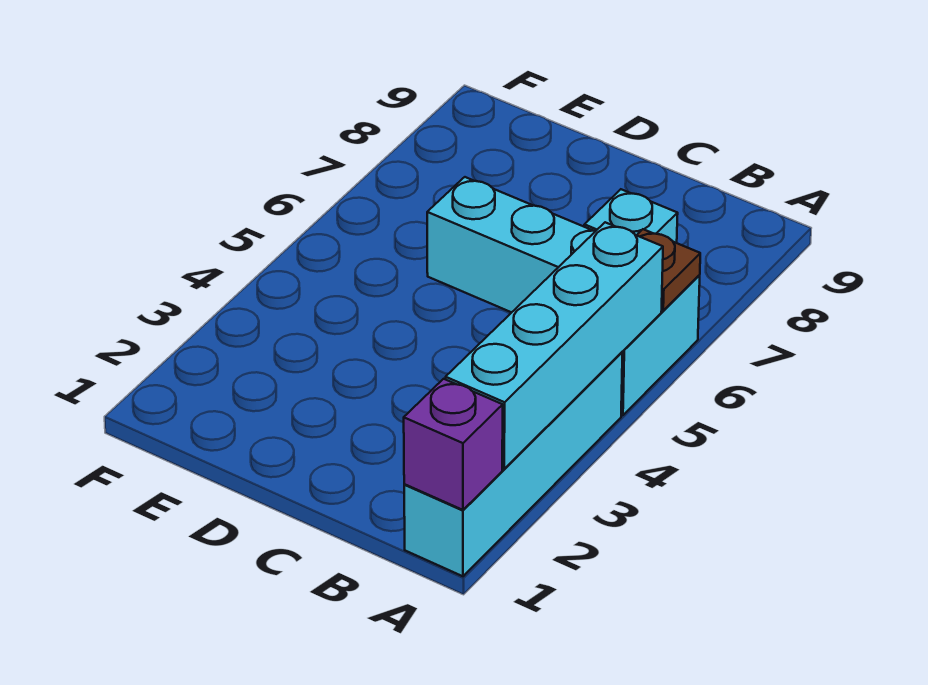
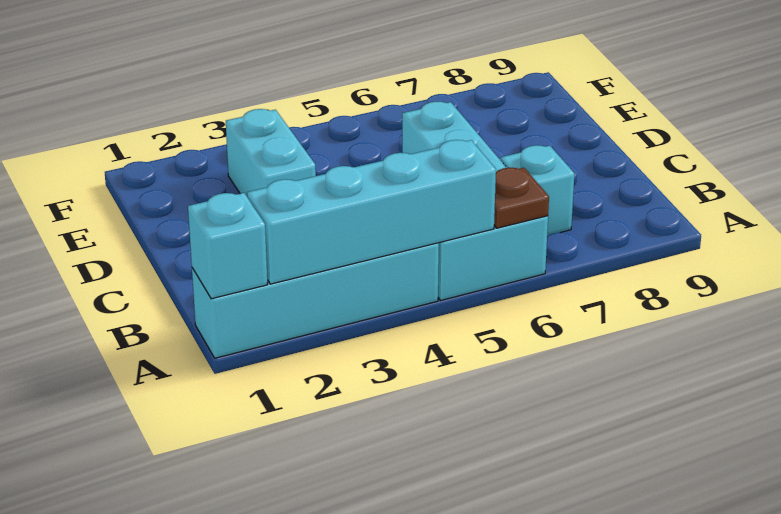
purple 1x1 brick [404,379,503,510] -> cyan 1x1 brick [188,193,267,299]
none -> cyan 1x2 brick [226,109,316,196]

